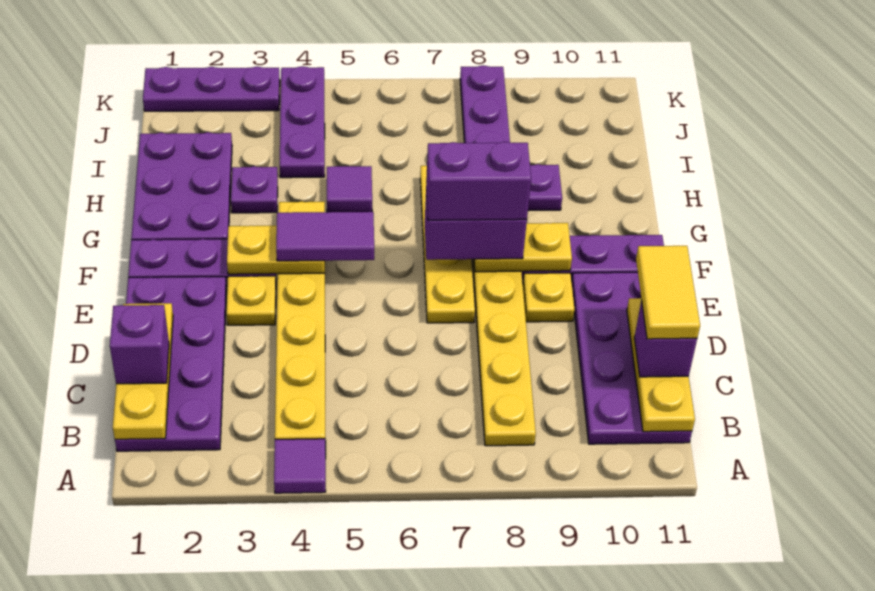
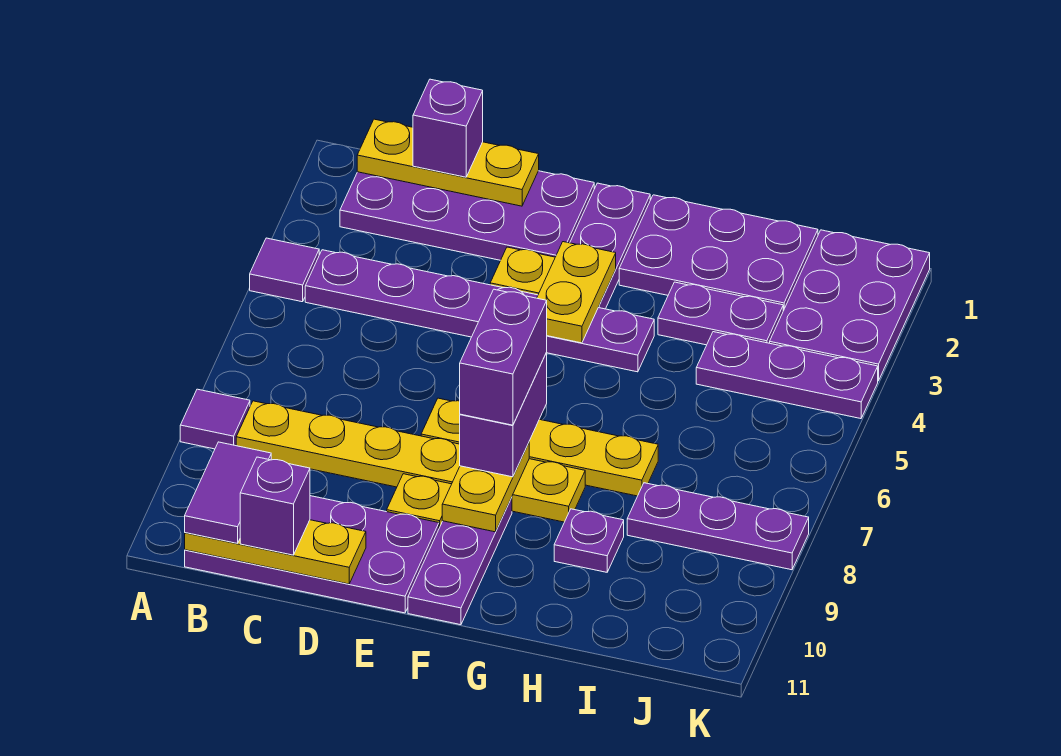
yellow 1x6 plate [275,201,326,447] -> purple 1x6 plate [305,250,654,372]
yellow 1x2 tile [636,246,700,339] -> none
purple 1x2 tile [276,212,374,261] -> purple 1x2 tile moved to [185,442,271,543]
purple 1x1 plate [231,166,278,213] -> purple 1x2 plate [658,282,783,345]
purple 1x1 tile [327,166,372,212] -> purple 1x1 tile moved to [180,389,250,449]
purple 1x3 plate [143,67,280,111] -> purple 2x3 plate [770,230,930,381]

